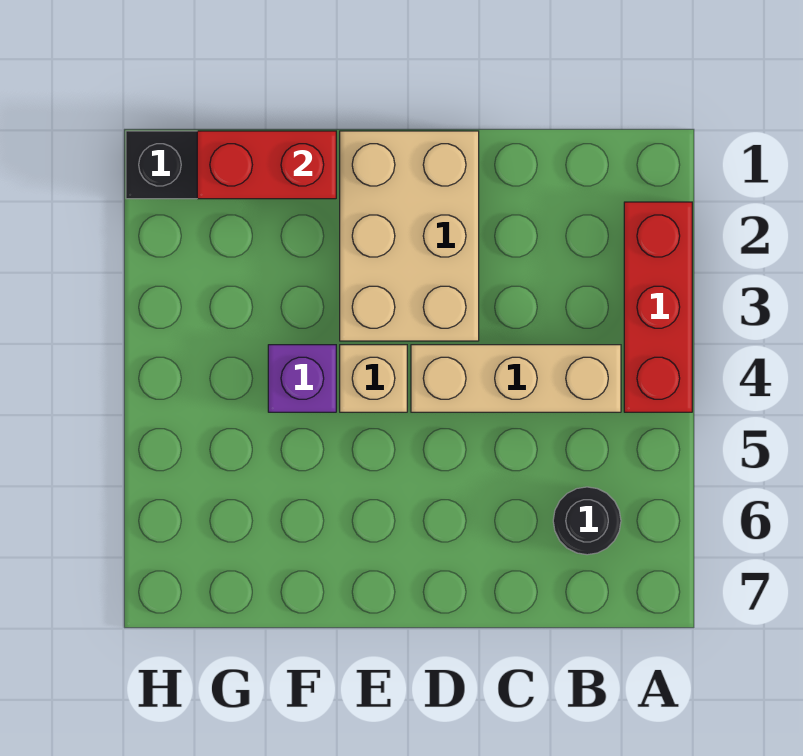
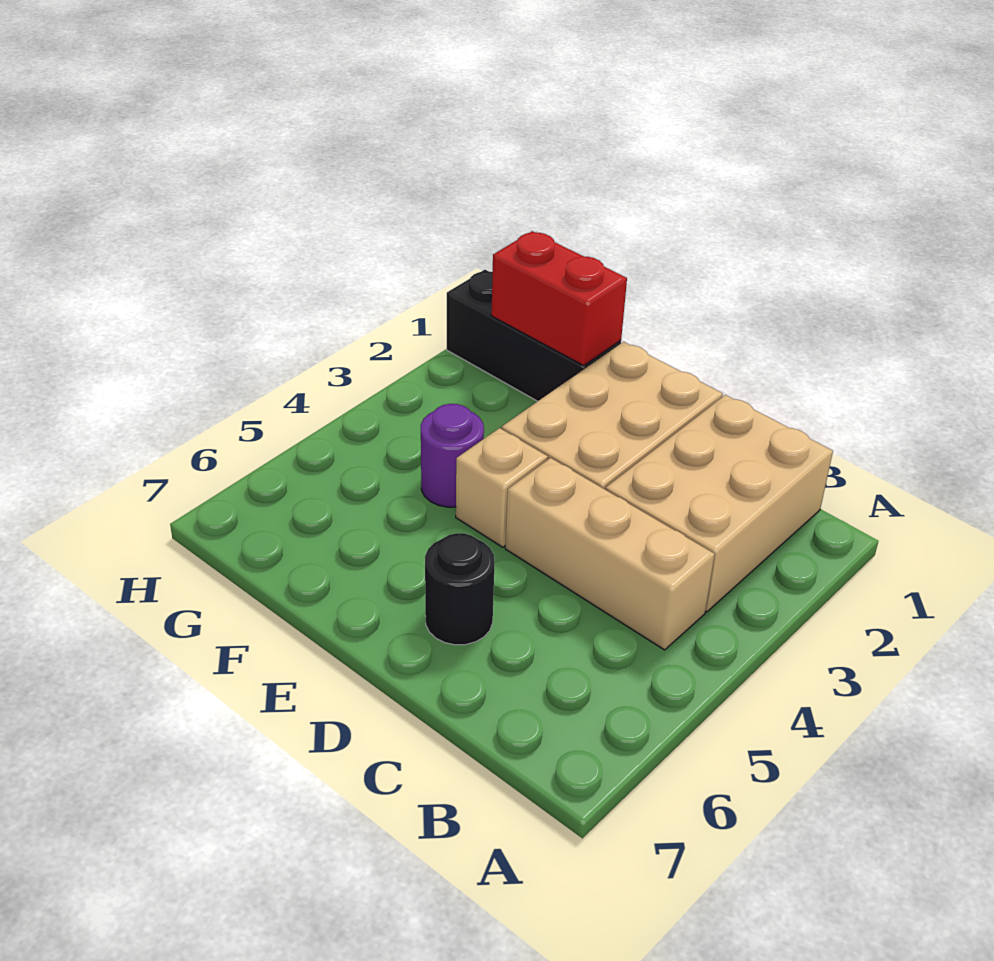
red 1x3 brick [624,202,692,412] -> none
none -> tan 2x3 brick [606,395,833,612]
black 1x1 round brick [553,487,621,555] -> black 1x1 round brick moved to [425,533,495,645]
purple 1x1 brick [268,345,336,412] -> purple 1x1 round brick [421,404,484,507]

